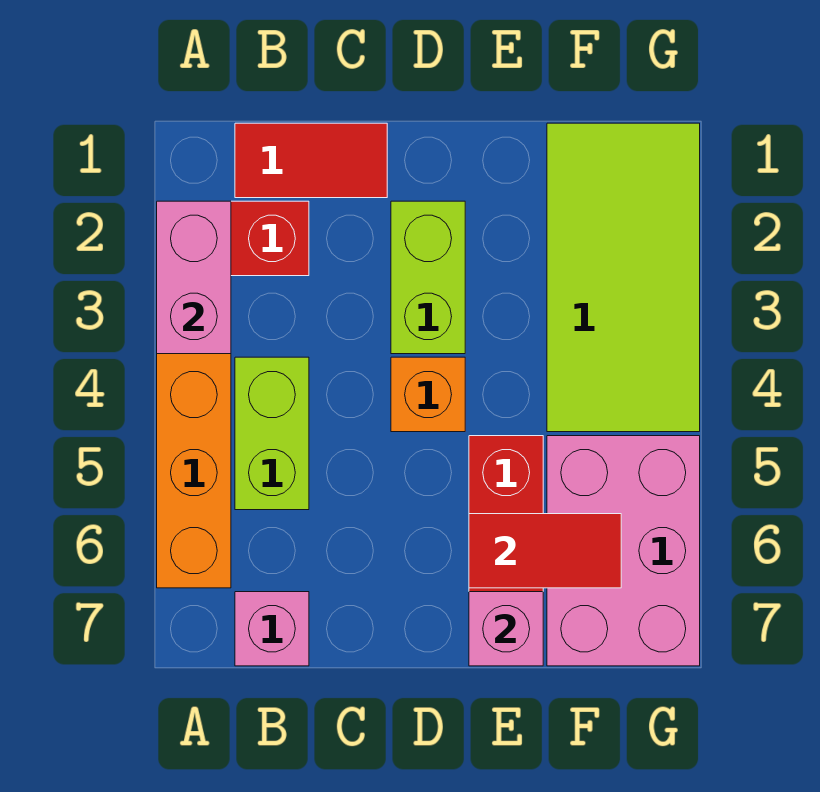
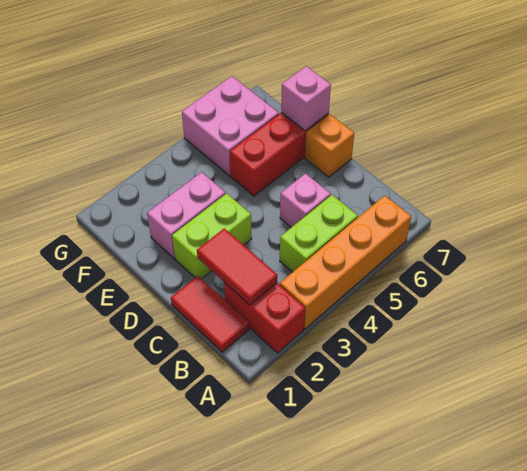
pink 1x2 brick [157,201,231,354] -> pink 1x2 brick moved to [147,172,225,258]
pink 1x1 brick [235,592,309,666] -> pink 1x1 brick moved to [280,174,331,227]
orange 1x1 brick [391,357,465,432] -> orange 1x1 brick moved to [305,114,354,177]
red 1x2 tile [469,514,621,588] -> red 1x2 tile moved to [197,228,277,305]
lime 2x4 tile [547,123,700,432] -> none
pink 2x3 brick [547,436,700,666] -> pink 2x2 brick [182,76,279,176]

